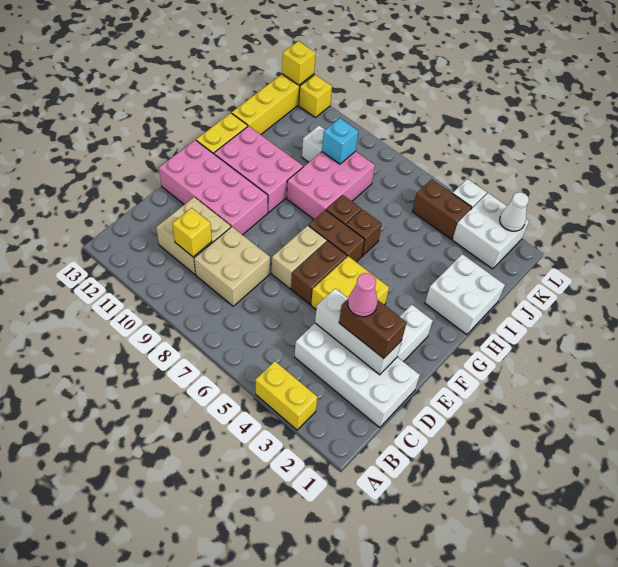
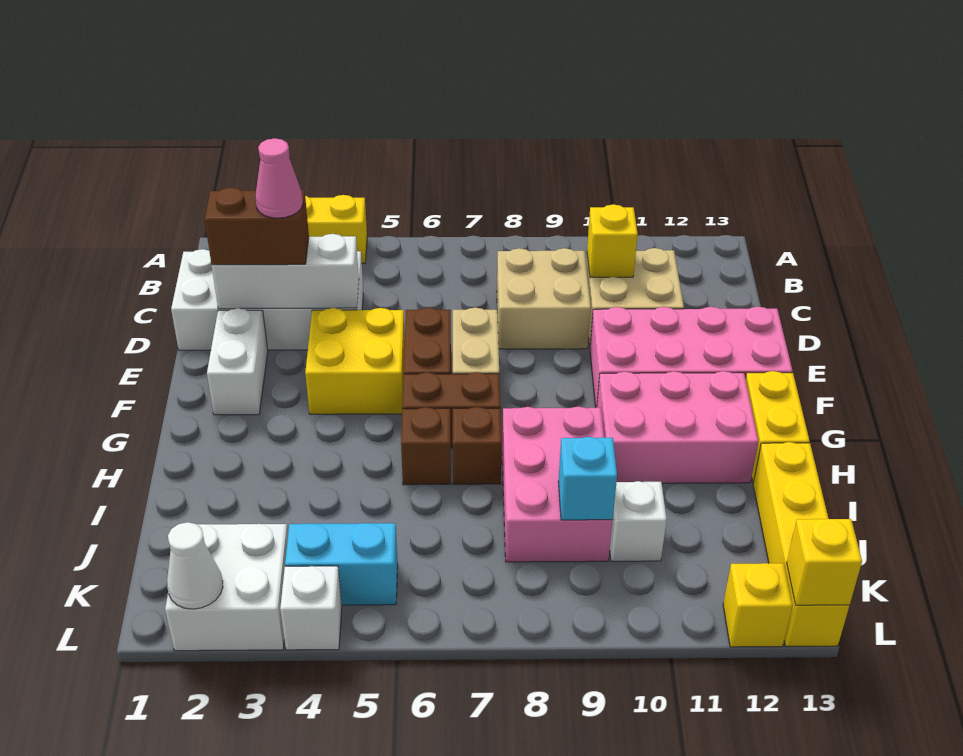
white 2x2 brick [425,254,505,335] -> none
brown 1x2 brick [412,179,471,239] -> cyan 1x2 brick [285,523,398,605]

